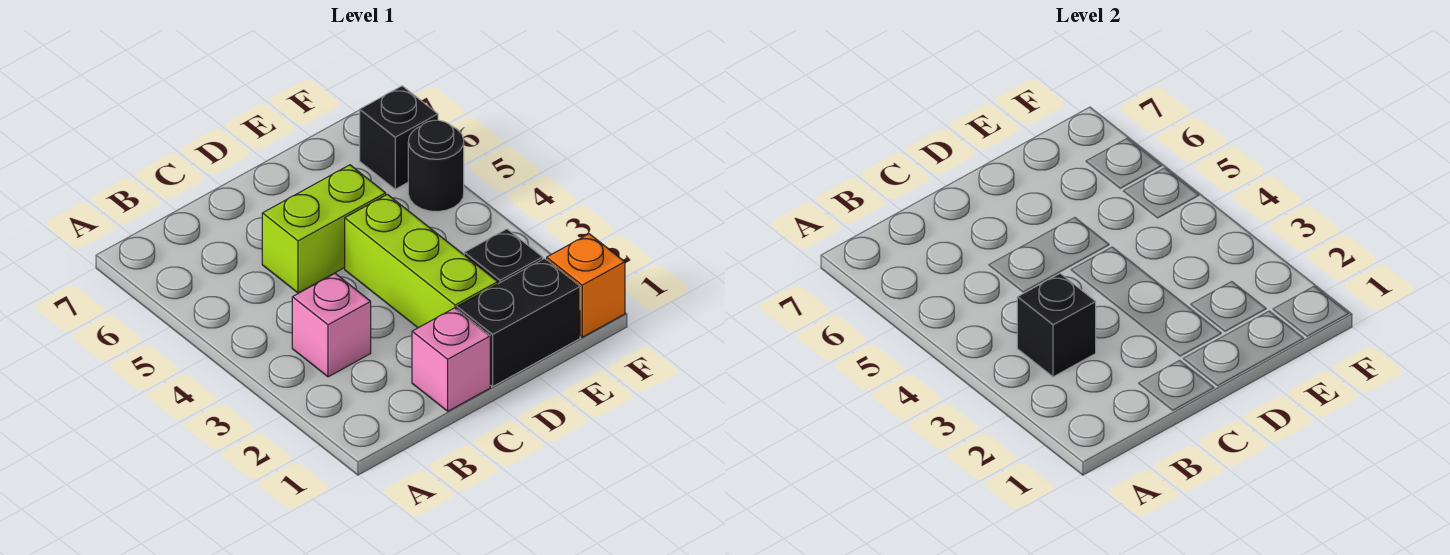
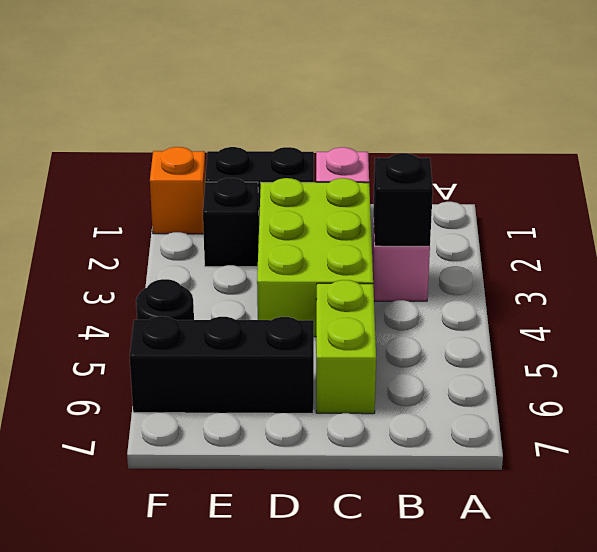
lime 1x2 brick [262,165,386,293] -> lime 1x2 brick turned to [316,280,376,414]
lime 1x3 brick [345,194,498,328] -> lime 2x3 brick [257,178,373,337]
black 1x1 brick [360,86,438,189] -> black 1x3 brick [130,316,314,413]

